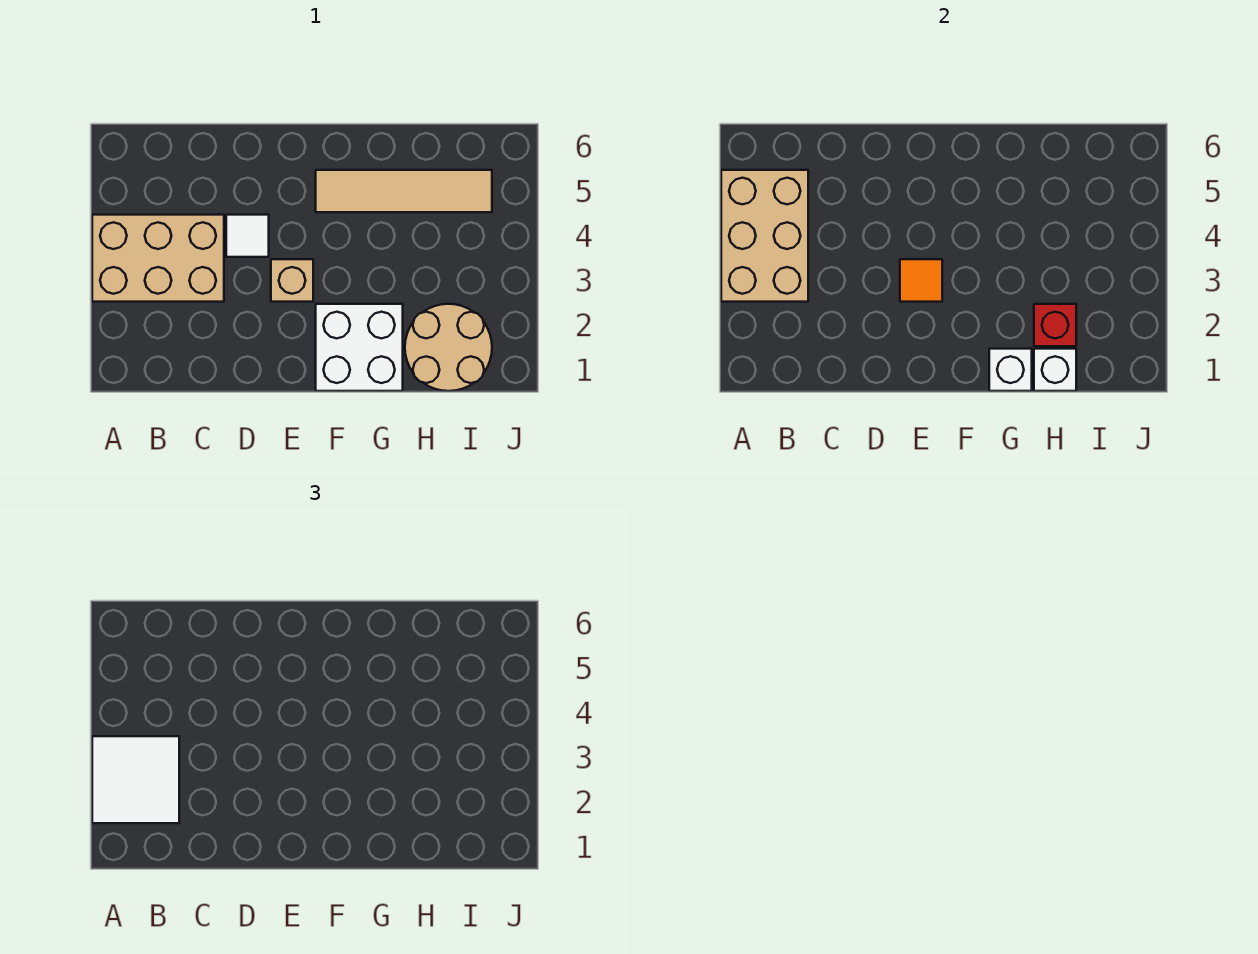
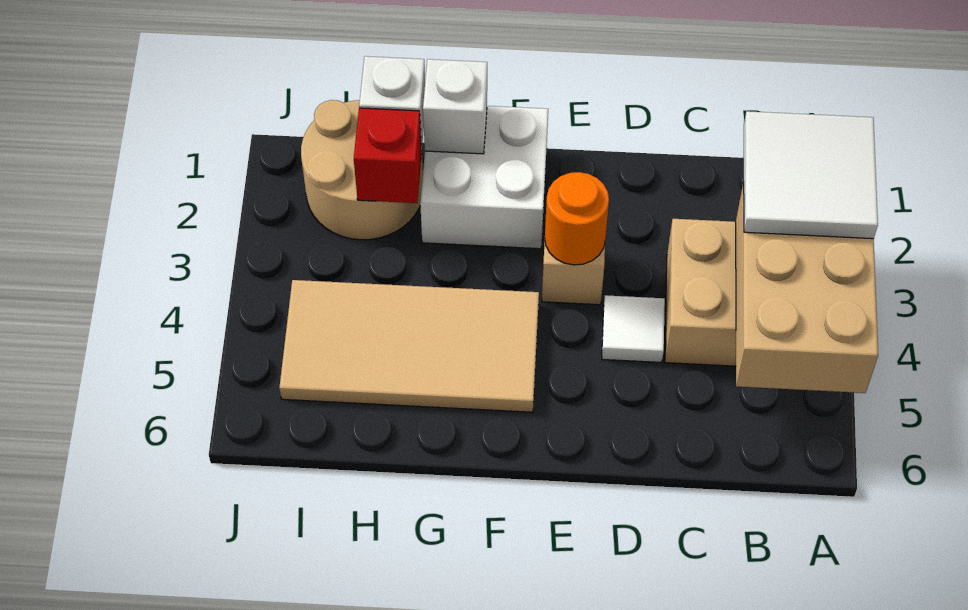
orange 1x1 tile [900,259,942,302] -> orange 1x1 round brick [545,172,609,265]
tan 1x4 tile [316,170,492,212] -> tan 2x4 tile [279,280,539,412]

